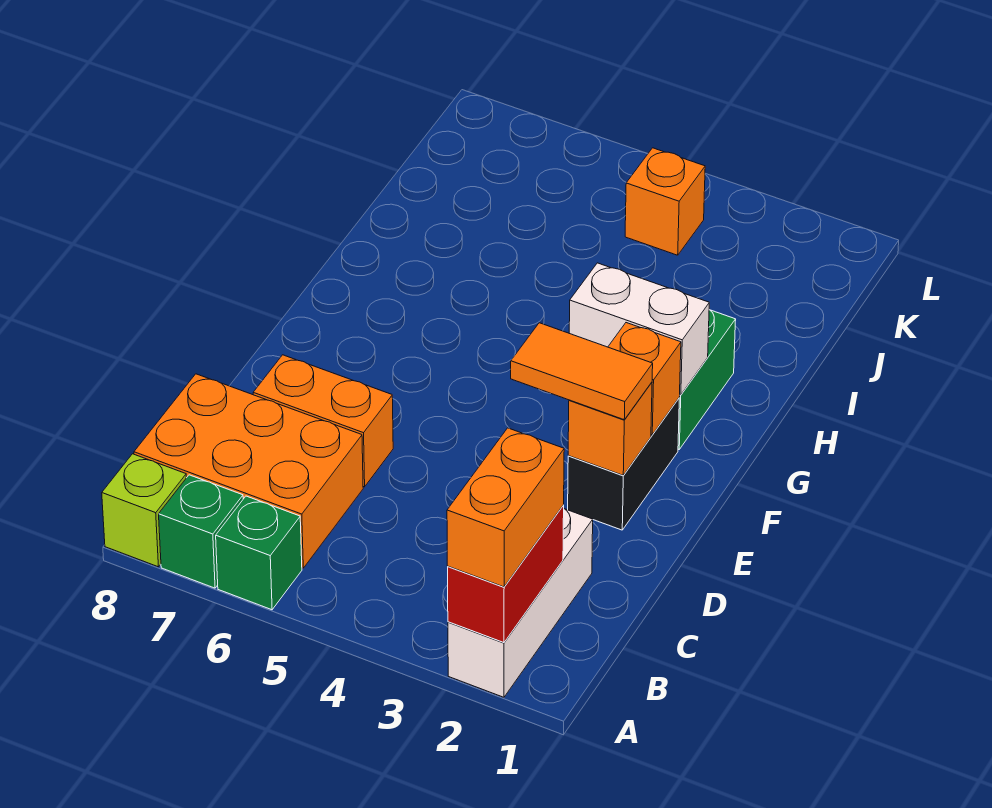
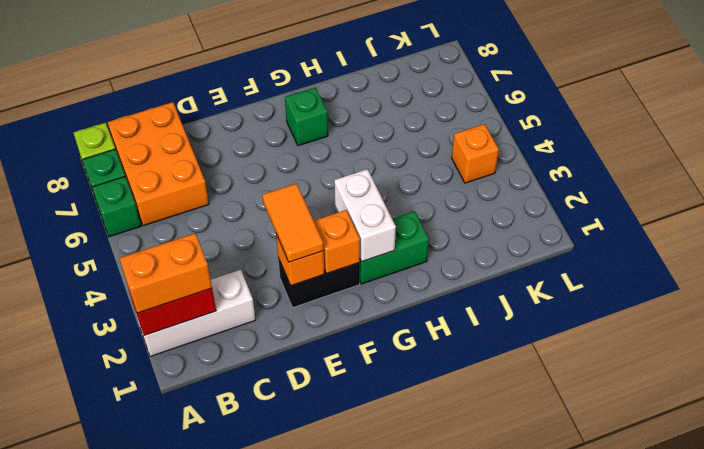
orange 1x2 brick [253,355,393,487] -> none
none -> green 1x1 brick [285,87,328,146]

